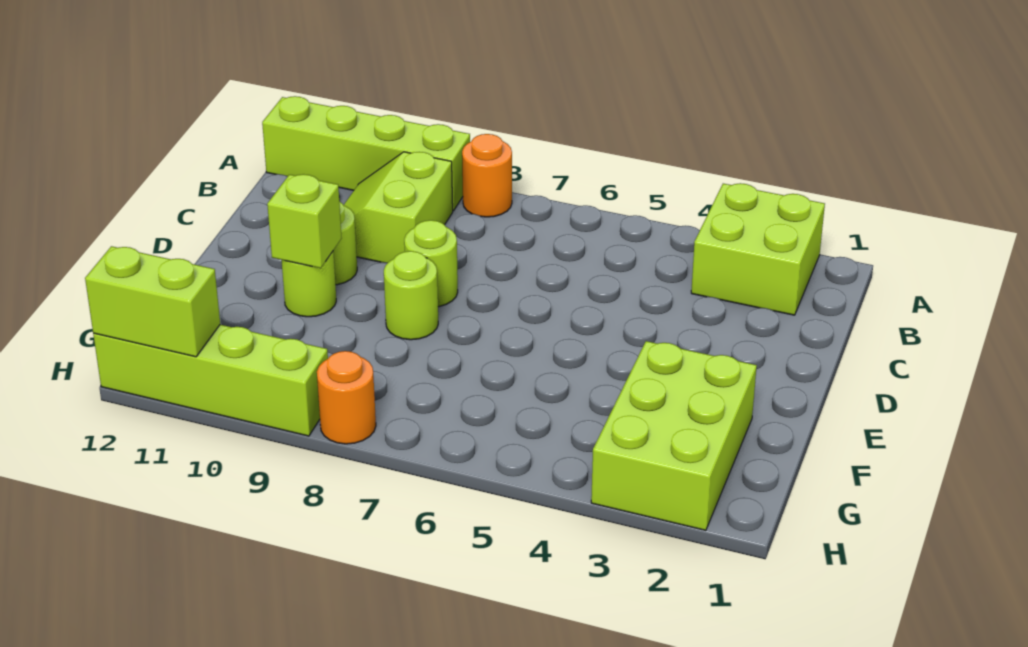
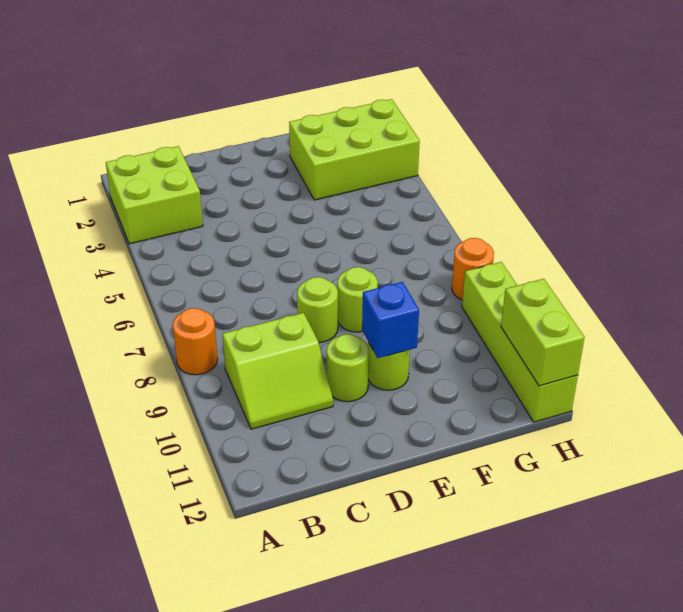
lime 1x4 brick [262,96,470,211] -> none
lime 1x1 brick [267,174,342,268] -> blue 1x1 brick [362,282,419,358]

